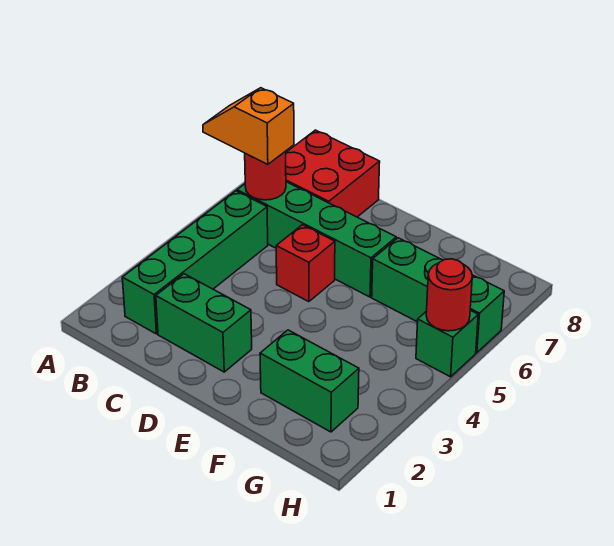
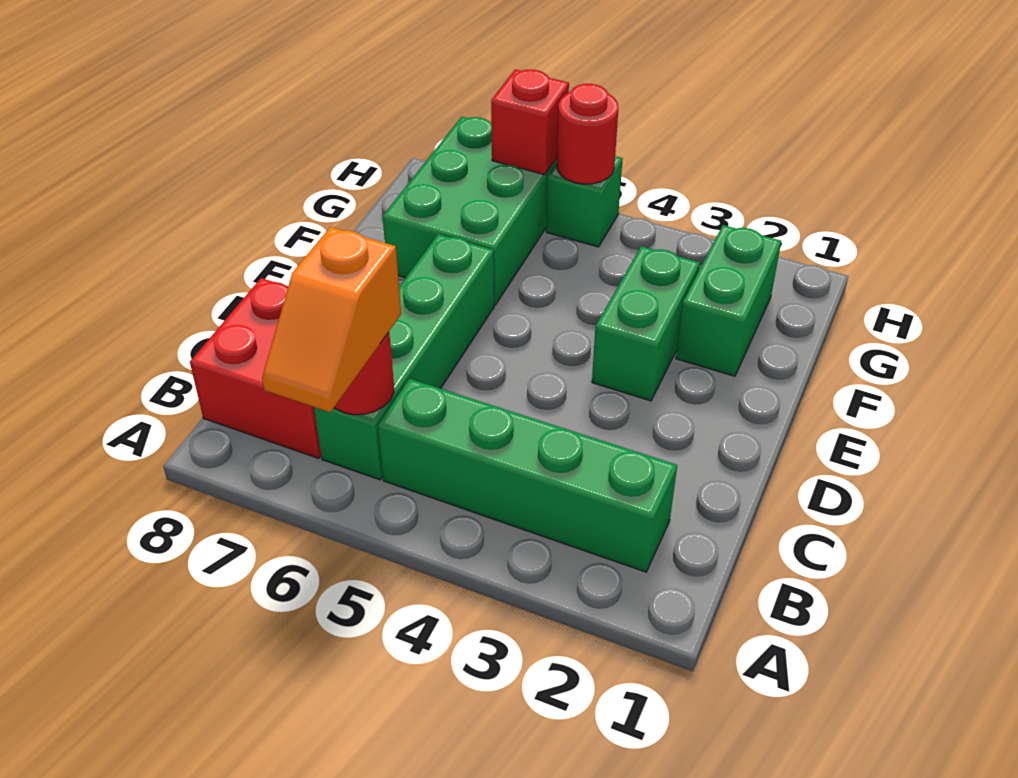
green 1x2 brick [156,274,252,372] -> green 1x2 brick moved to [592,246,700,401]
red 1x1 brick [276,225,335,302] -> red 1x1 brick moved to [491,69,569,175]
green 1x3 brick [372,238,504,353] -> green 2x3 brick [383,117,557,305]

